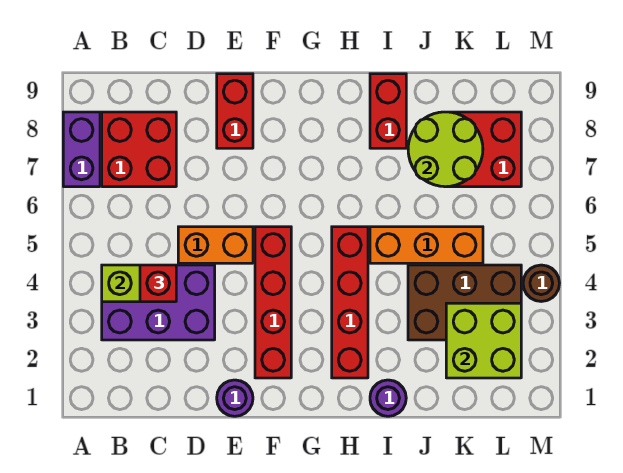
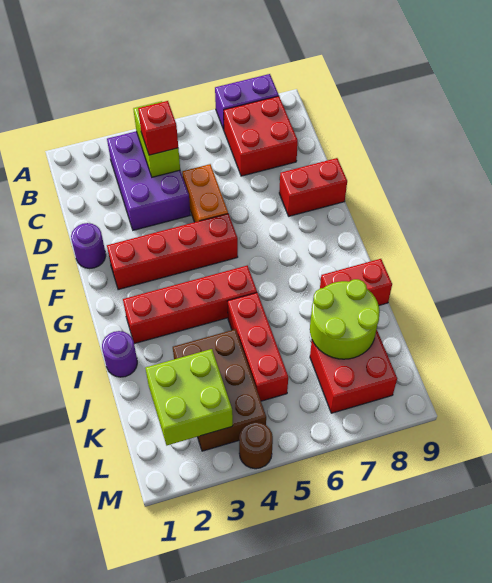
orange 1x3 brick [370,227,483,263] -> red 1x3 brick [228,293,288,401]

